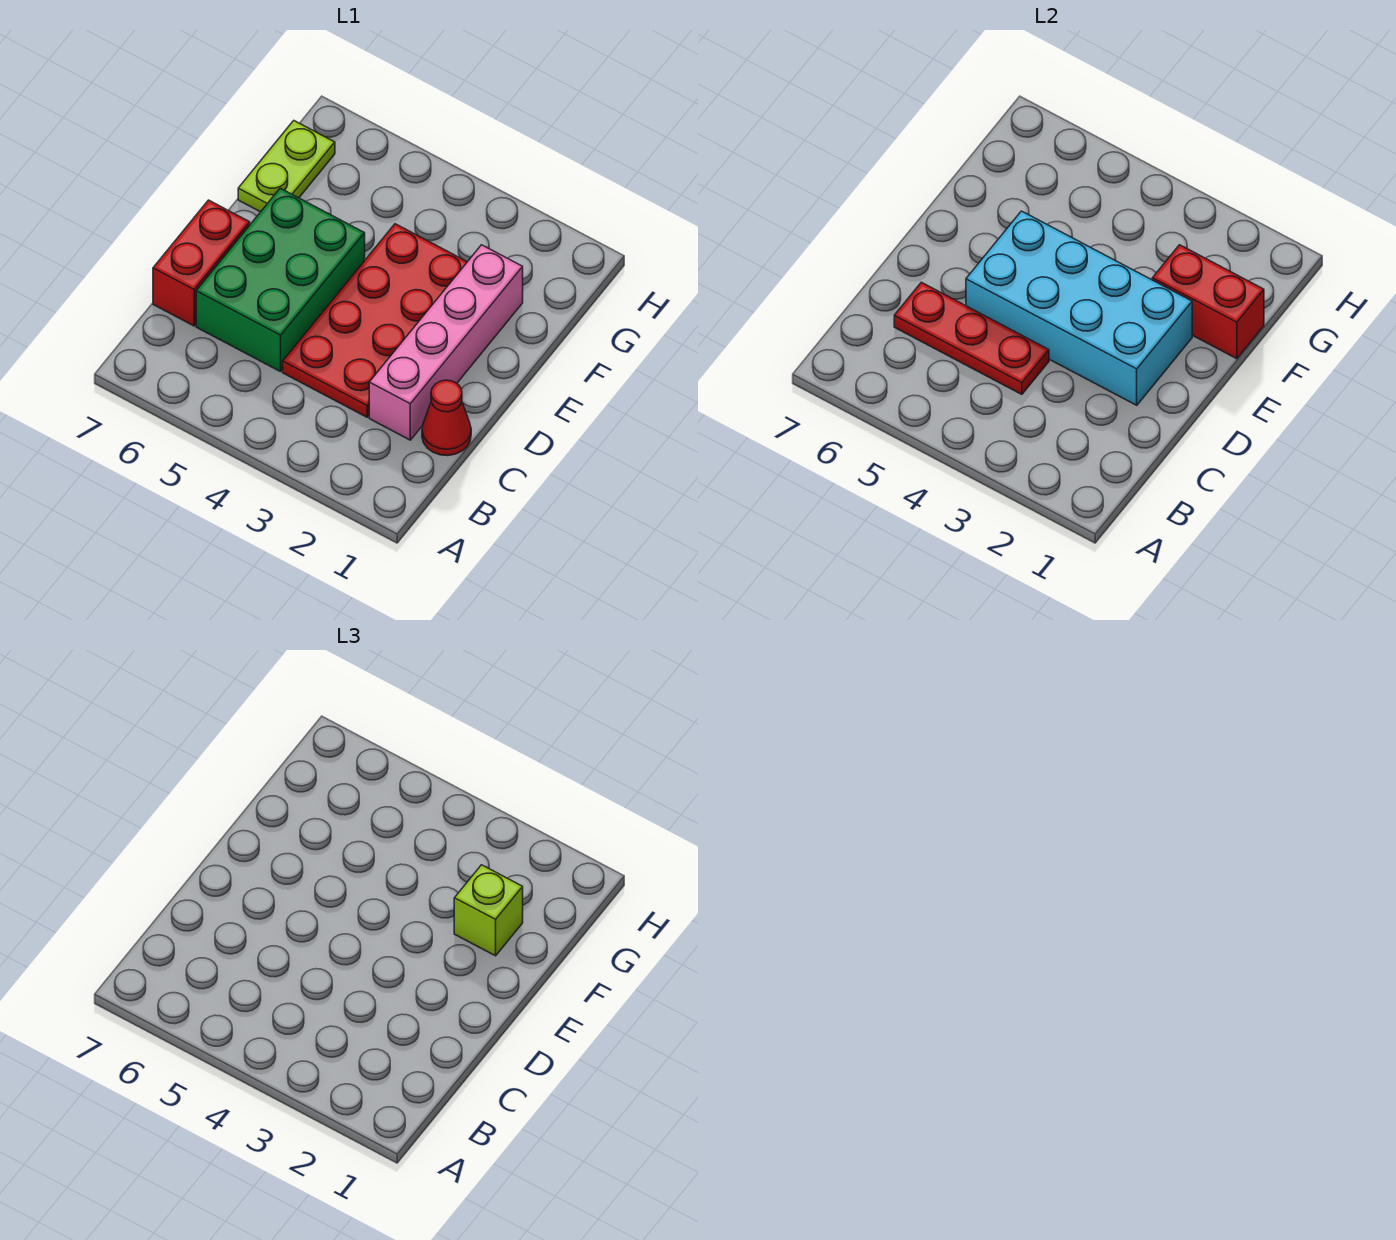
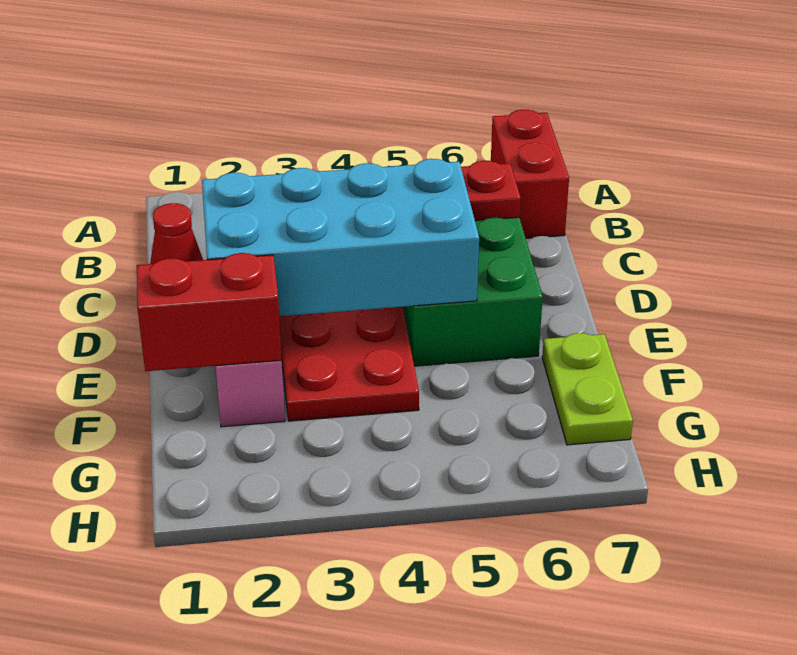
red 1x2 brick [153,200,250,326] -> red 1x2 brick moved to [491,110,569,238]
lime 1x1 brick [454,865,523,956] -> none

